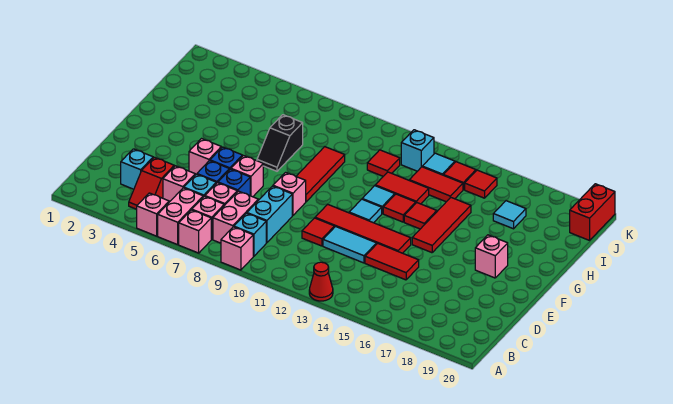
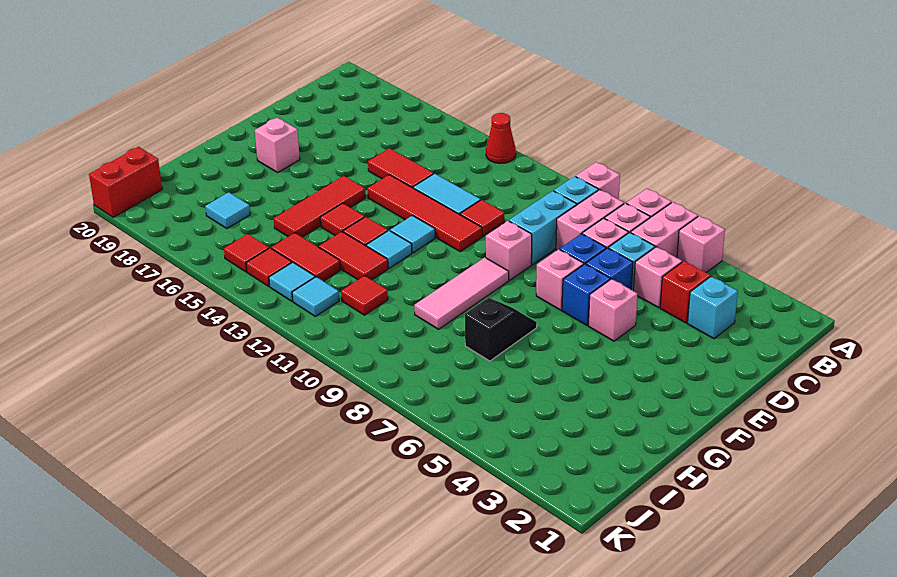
red 1x3 tile [296,147,345,202] -> pink 1x3 tile [414,257,509,329]
cyan 1x1 brick [401,130,434,171] -> cyan 1x1 tile [292,277,339,316]

